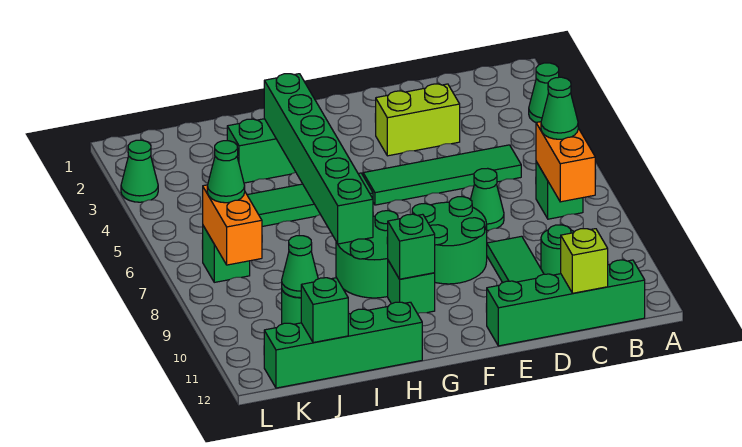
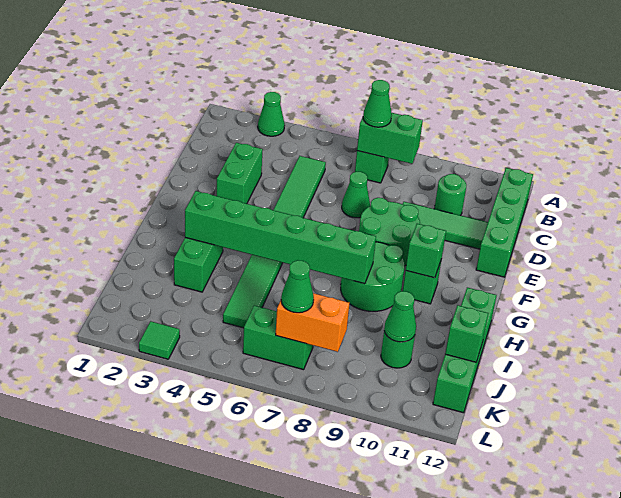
orange 1x2 brick [536,122,595,202] -> green 1x2 brick [357,113,423,164]
lime 1x1 brick [561,229,608,293] -> none
lime 1x2 brick [376,84,460,156] -> green 1x2 brick [217,143,263,204]
green 1x1 brick [203,226,250,282] -> green 1x2 brick [243,306,313,370]
green 1x1 cone [121,140,158,202] -> green 1x1 tile [139,321,180,359]

